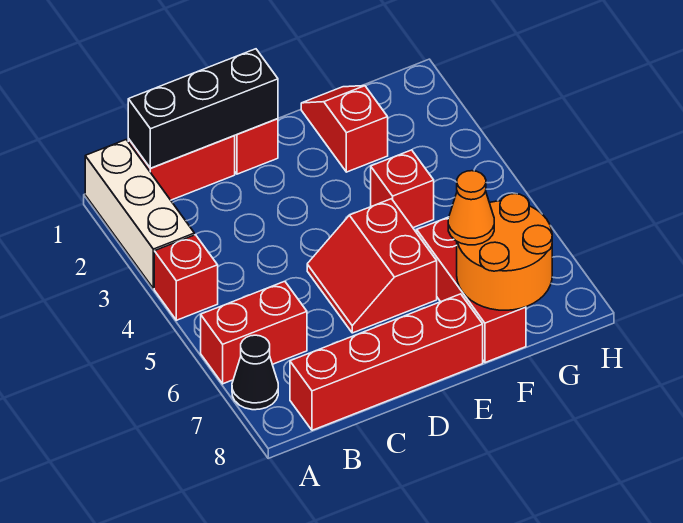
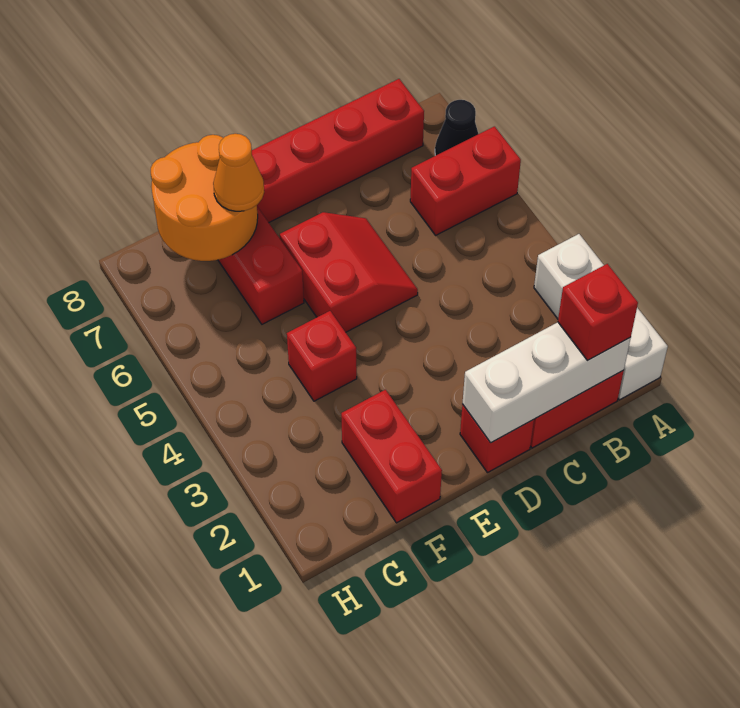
red 1x1 brick [154,235,218,320] -> red 1x1 brick moved to [558,264,638,361]
black 1x3 brick [128,49,278,168] -> white 1x3 brick [462,322,631,443]
red 1x2 slope [301,86,388,172] -> red 1x2 brick [341,390,442,523]

